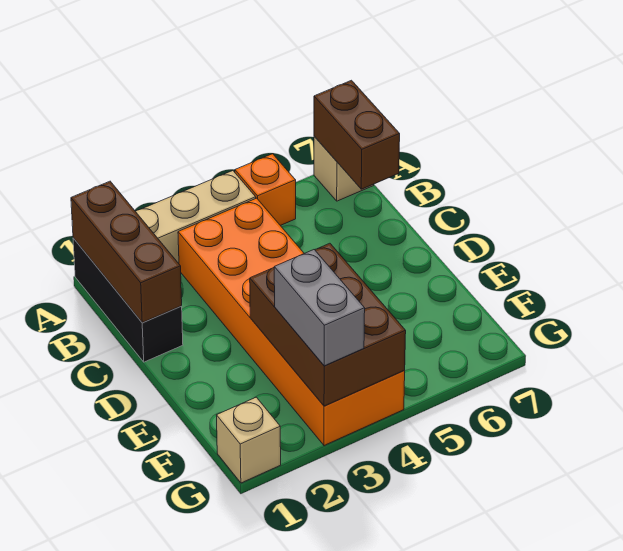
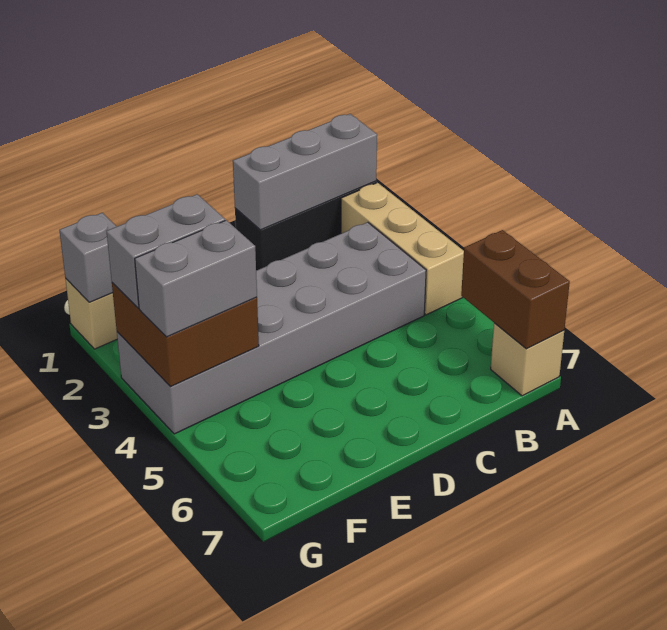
brown 1x3 brick [71,181,182,323] -> grey 1x3 brick [233,114,377,230]
orange 1x1 brick [235,154,296,226] -> none
brown 1x2 brick [314,80,400,189] -> brown 1x2 brick turned to [461,230,570,349]
orange 2x6 brick [178,198,405,446] -> grey 2x6 brick [117,222,426,434]
brown 2x3 brick [250,243,406,406] -> brown 2x2 brick [112,283,259,386]
none -> grey 1x2 brick [135,220,257,337]
none -> grey 1x1 brick [59,213,117,302]

